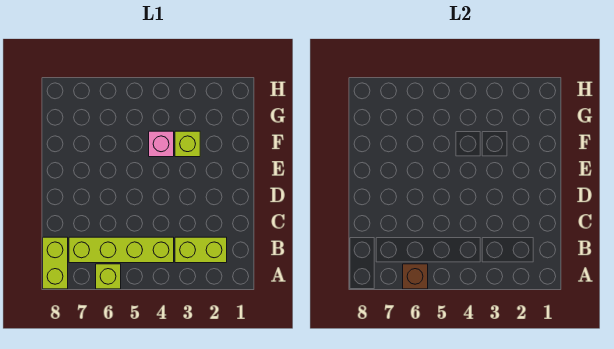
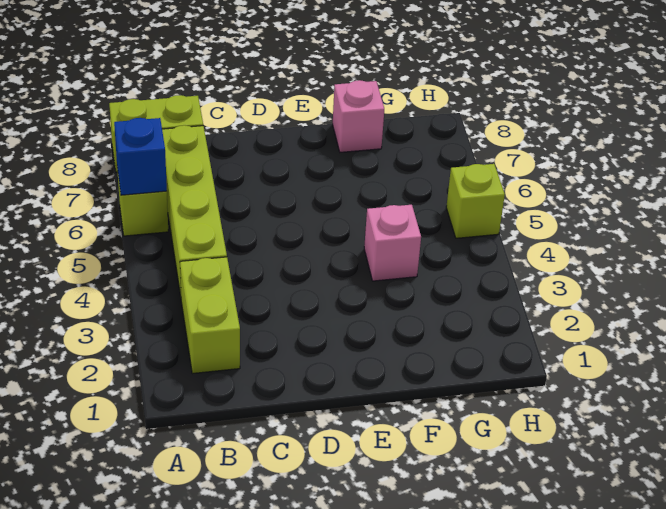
brown 1x1 brick [403,264,428,289] -> blue 1x1 brick [114,118,167,195]
lime 1x1 brick [175,131,200,157] -> lime 1x1 brick moved to [446,164,505,238]
none -> pink 1x1 brick [333,80,384,152]

